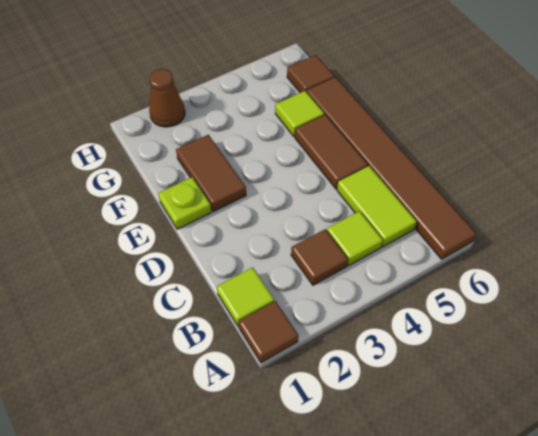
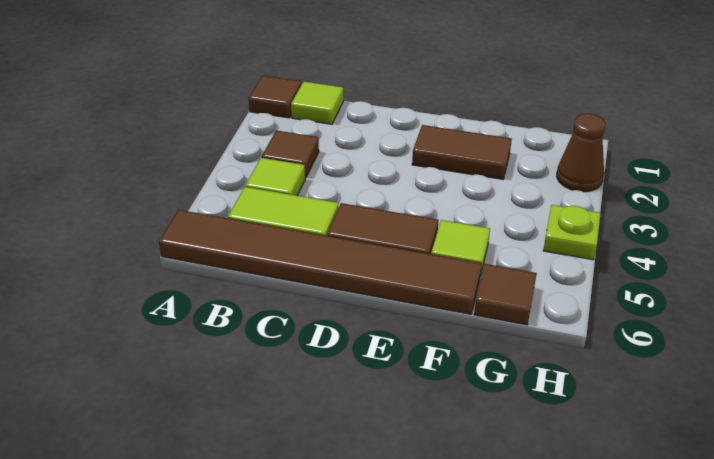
lime 1x1 plate [158,177,211,229] -> lime 1x1 plate moved to [543,205,601,260]

